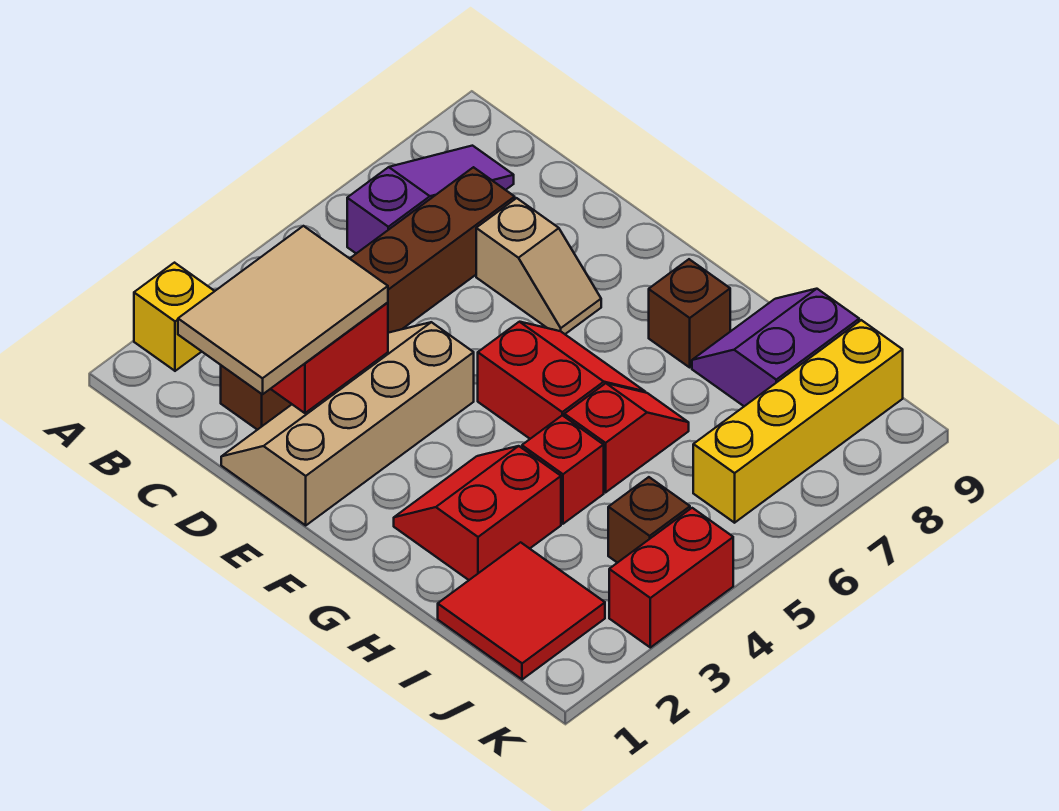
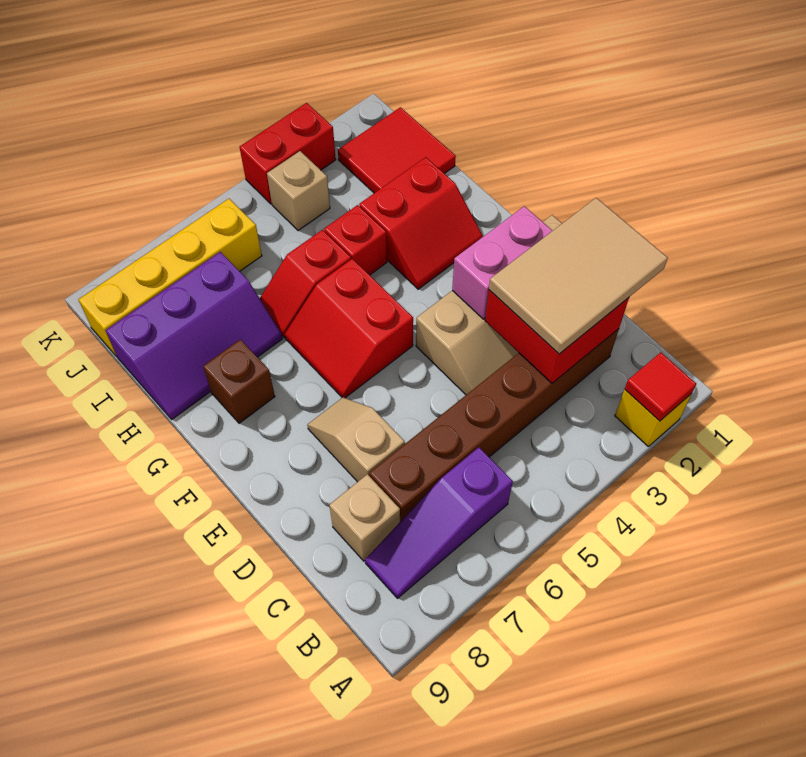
none -> red 1x1 tile [625,352,696,421]
none -> tan 1x1 brick [329,474,400,561]
none -> pink 1x2 brick [452,206,552,319]
purple 2x2 slope [692,289,859,406] -> purple 2x3 slope [106,252,282,419]
brown 1x1 brick [608,477,690,563] -> tan 1x1 brick [267,151,330,231]

